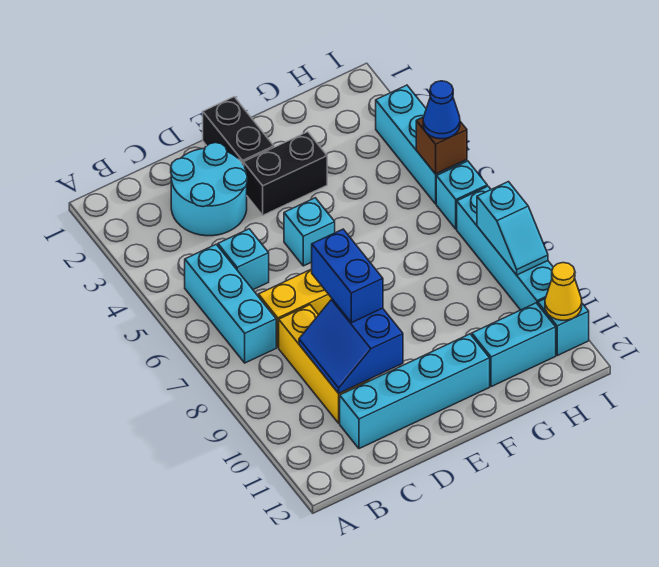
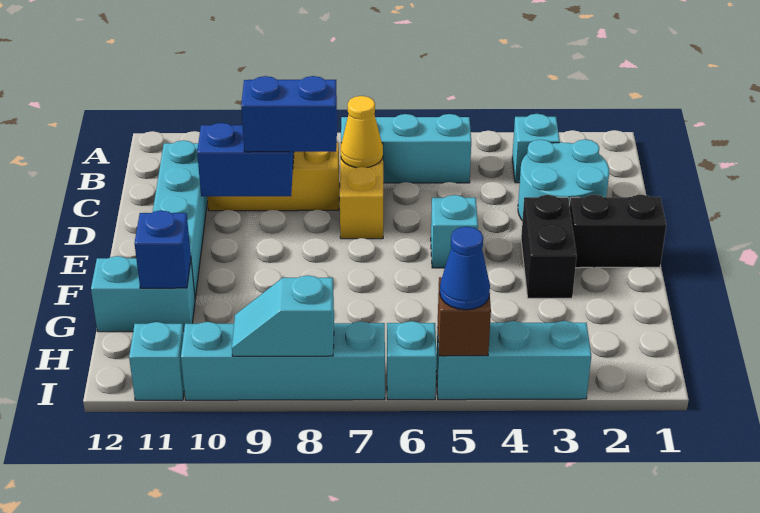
cyan 1x1 brick [218,229,269,290] -> cyan 1x1 brick moved to [512,114,560,183]
cyan 1x2 brick [472,303,556,387] -> cyan 1x2 brick turned to [91,256,195,332]
none -> blue 1x1 brick [135,210,191,288]
yellow 1x1 cone [545,263,582,320] -> yellow 1x1 cone moved to [340,96,383,168]

